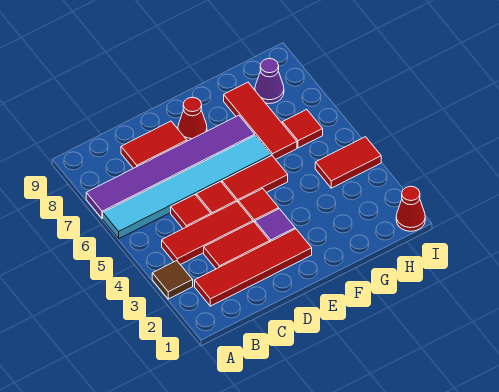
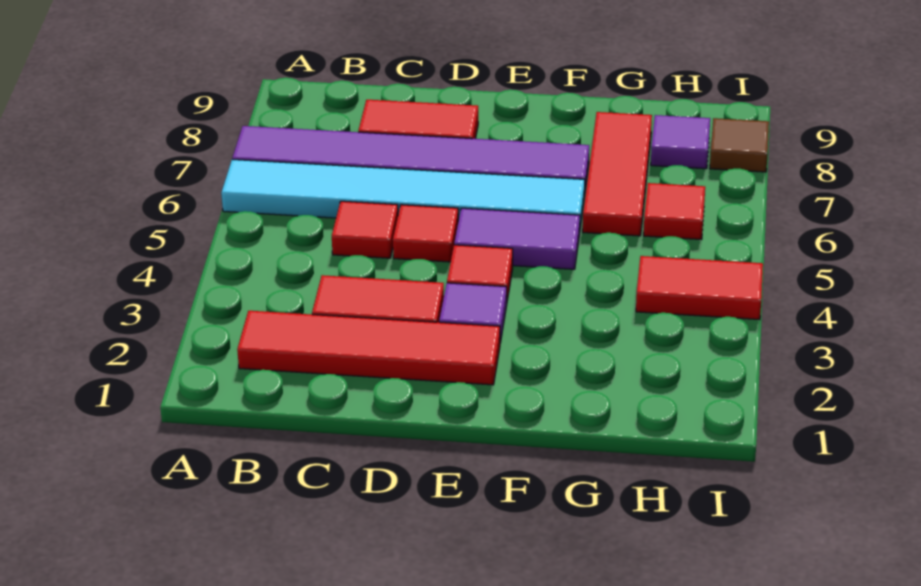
brown 1x1 tile [152,261,193,299] -> brown 1x1 tile moved to [710,118,769,172]
red 1x3 tile [162,202,253,265] -> none
red 1x2 tile [222,155,288,203] -> purple 1x2 tile [454,208,580,269]
red 1x1 cone [178,97,207,141] -> none
purple 1x1 cone [255,59,284,104] -> purple 1x1 tile [651,115,710,169]
red 1x1 cone [396,186,425,231] -> none

